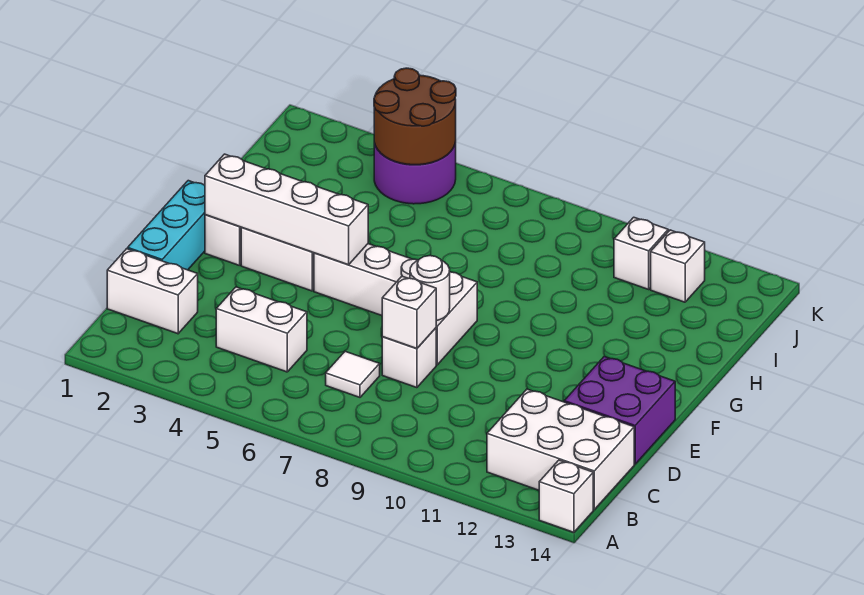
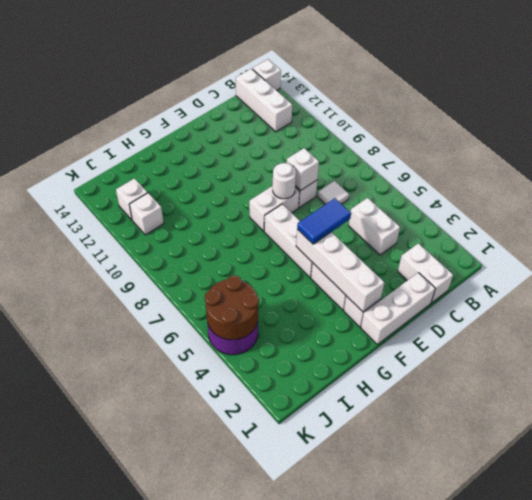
white 2x3 brick [487,389,634,510] -> white 1x3 brick [236,69,292,132]
cyan 1x3 brick [128,181,205,270] -> white 1x3 brick [361,273,435,345]
purple 2x2 brick [564,357,675,464] -> none
none -> blue 1x2 tile [297,198,351,244]

